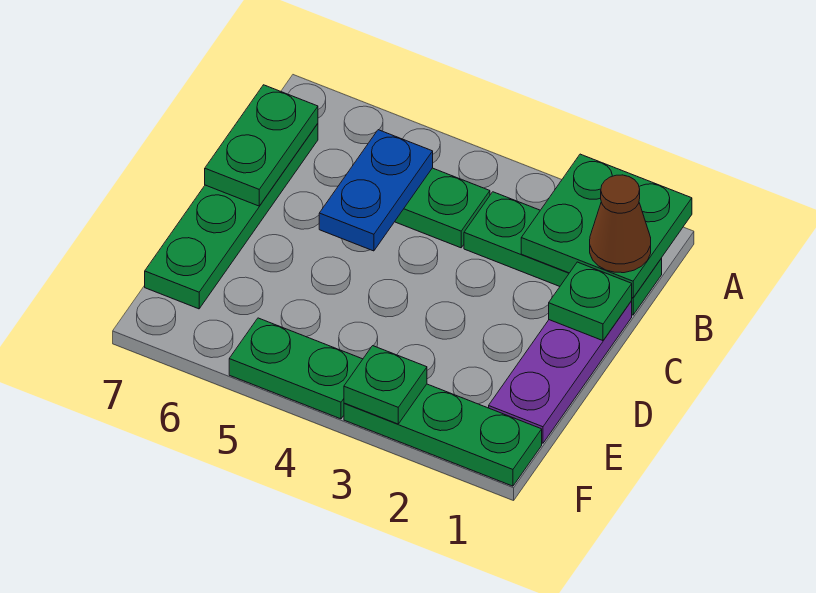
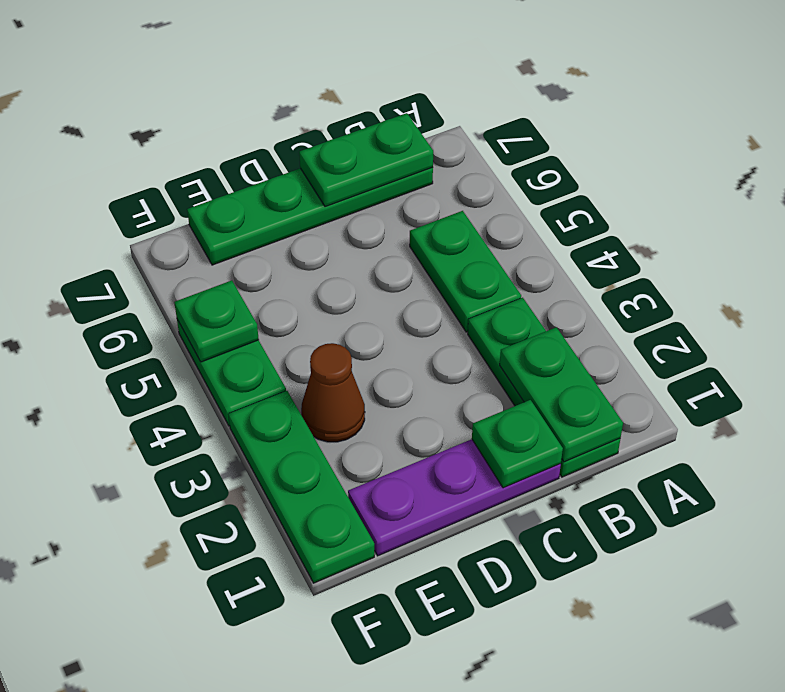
green 2x2 plate [521,154,692,298] -> green 1x2 plate [500,327,623,462]
brown 1x1 cone [590,175,651,273] -> brown 1x1 cone moved to [301,343,365,442]
blue 1x2 plate [319,130,433,251] -> none
green 1x1 plate [344,346,427,424] -> green 1x1 plate moved to [174,280,259,362]

